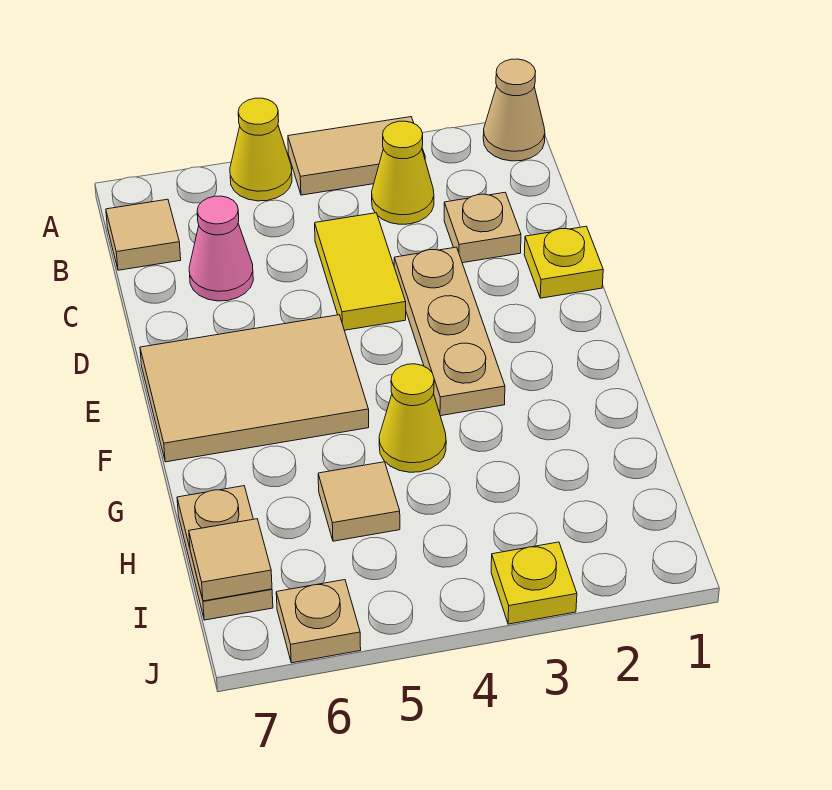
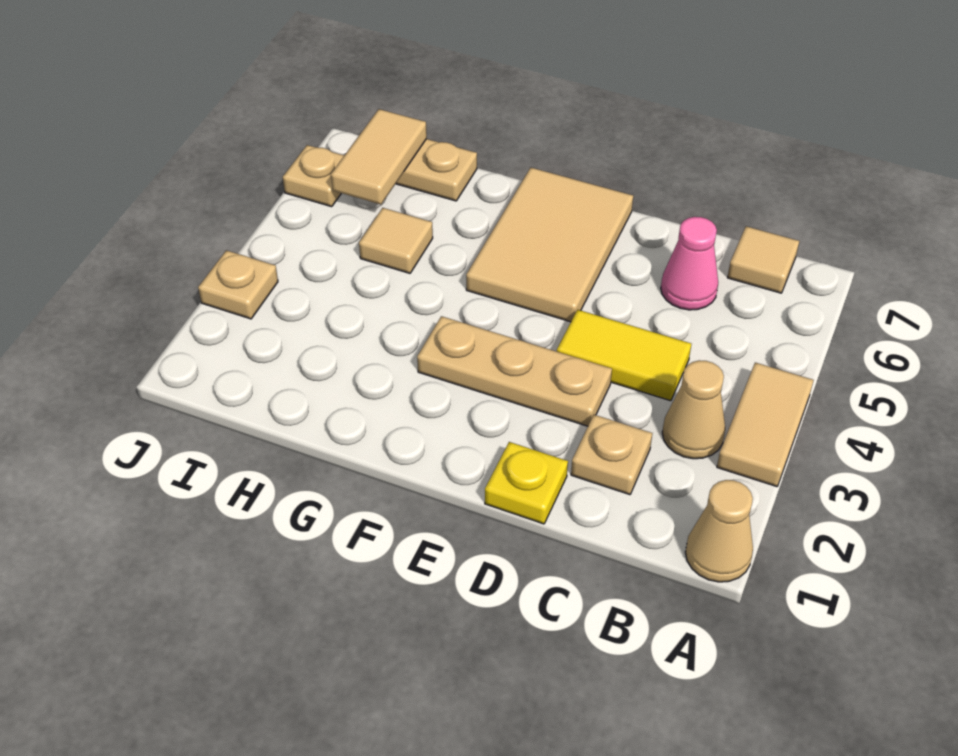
yellow 1x1 cone [230,98,292,201] -> none
yellow 1x1 cone [372,121,434,224] -> tan 1x1 cone [662,360,725,459]
yellow 1x1 cone [379,364,446,472] -> none
tan 1x1 tile [189,519,272,601] -> tan 1x2 tile [331,109,427,204]
yellow 1x1 plate [491,542,577,624] -> tan 1x1 plate [198,250,278,319]

